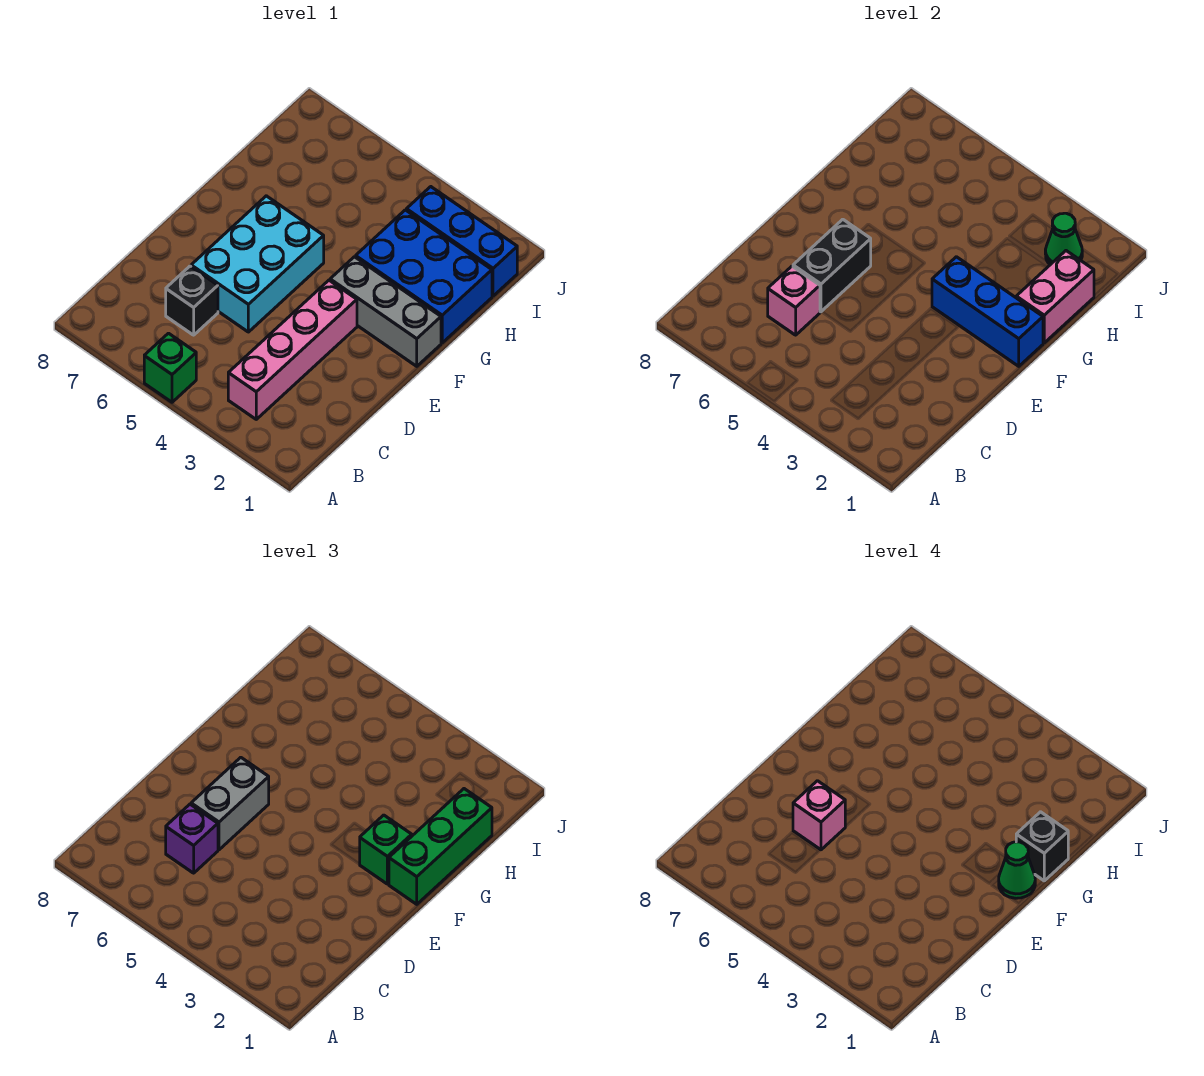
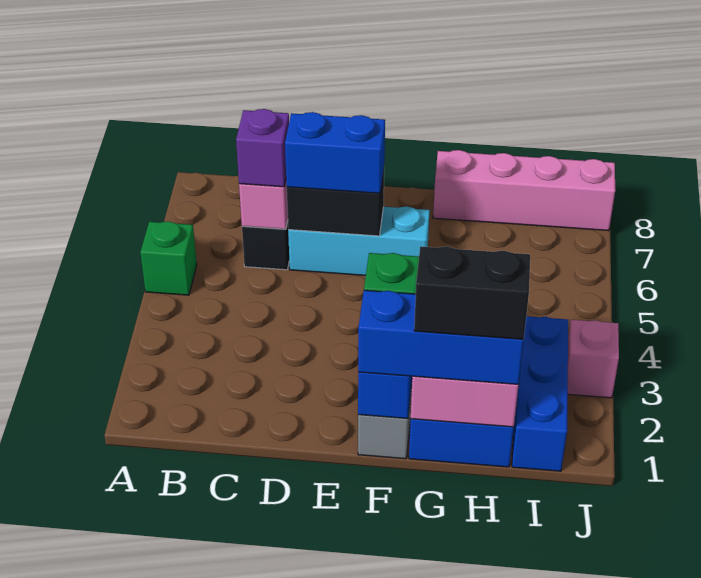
pink 1x4 brick [228,280,357,419] -> pink 1x4 brick moved to [433,150,615,231]
cyan 2x3 brick [191,196,324,332] -> cyan 1x3 brick [288,206,430,275]
grey 1x2 brick [191,757,269,850] -> blue 1x2 brick [285,112,385,193]
pink 1x1 brick [793,781,845,850] -> pink 1x1 brick moved to [568,320,619,398]
green 1x3 brick [389,789,492,904] -> blue 1x3 brick [358,290,524,385]
green 1x1 cone [999,842,1035,898] -> none
black 1x1 brick [1016,812,1068,881] -> black 1x2 brick [414,246,530,339]
green 1x1 cone [1045,213,1082,265] -> none

